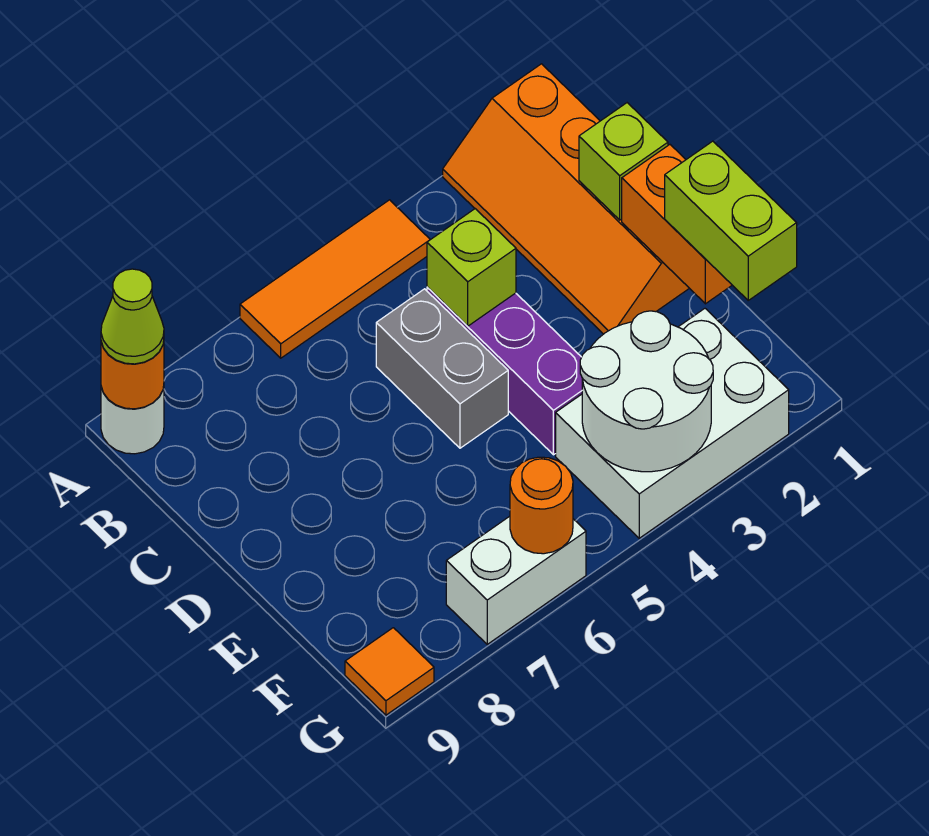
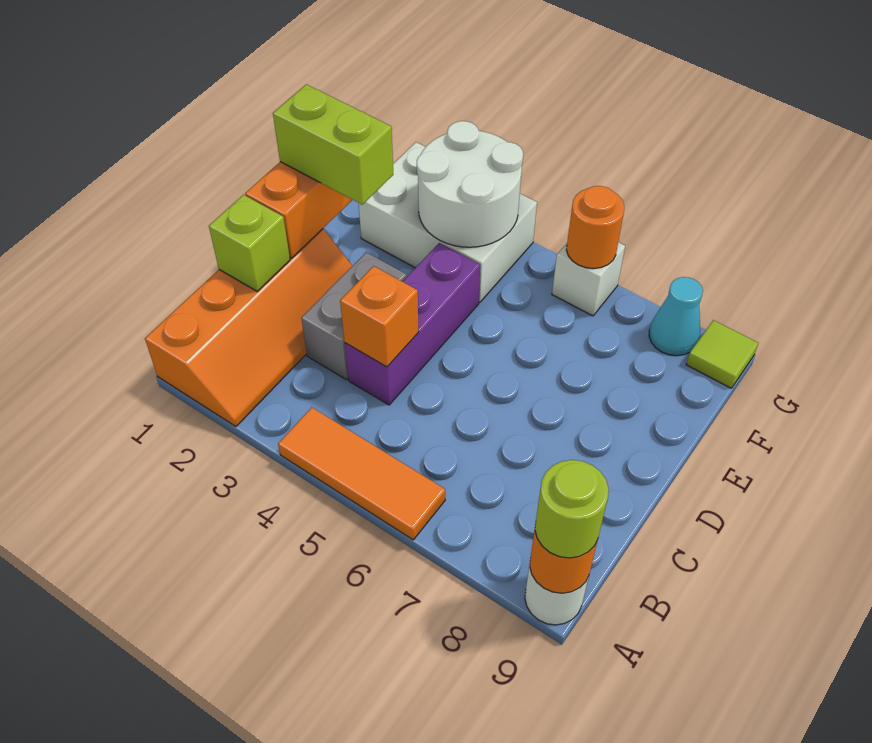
lime 1x1 cone [101,269,164,364] -> lime 1x1 round brick [535,460,609,558]
lime 1x1 brick [427,209,516,326] -> orange 1x1 brick [340,266,419,367]
grey 1x2 brick [376,289,508,448] -> grey 1x2 brick moved to [301,252,407,380]
lime 1x2 brick [665,141,797,300] -> lime 1x2 brick turned to [273,84,393,204]
white 1x2 brick [446,516,586,644] -> white 1x1 brick [552,242,625,316]
none -> cyan 1x1 cone [649,277,703,356]
orange 1x1 tile [345,628,434,715] -> lime 1x1 tile [686,320,758,388]

